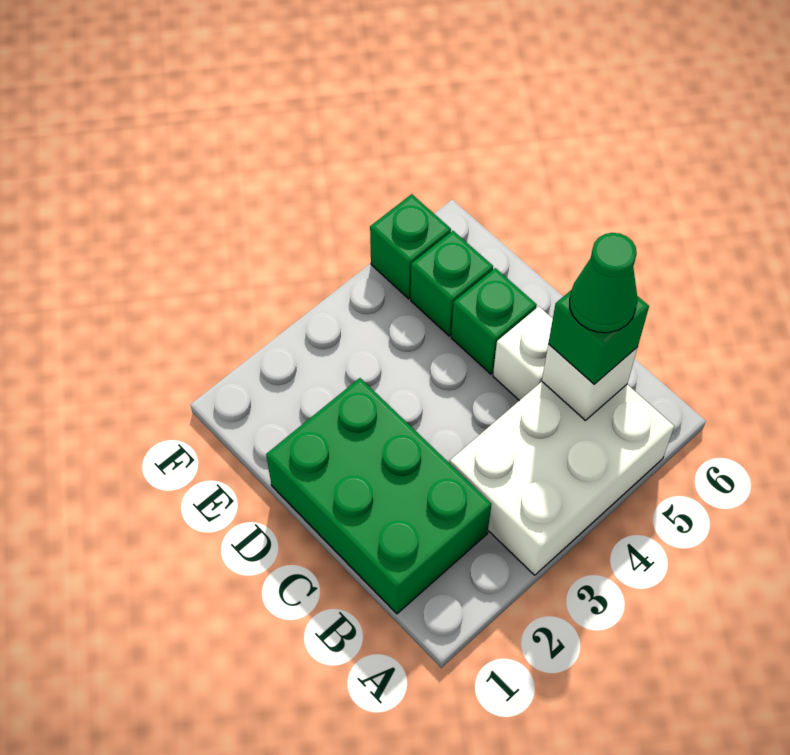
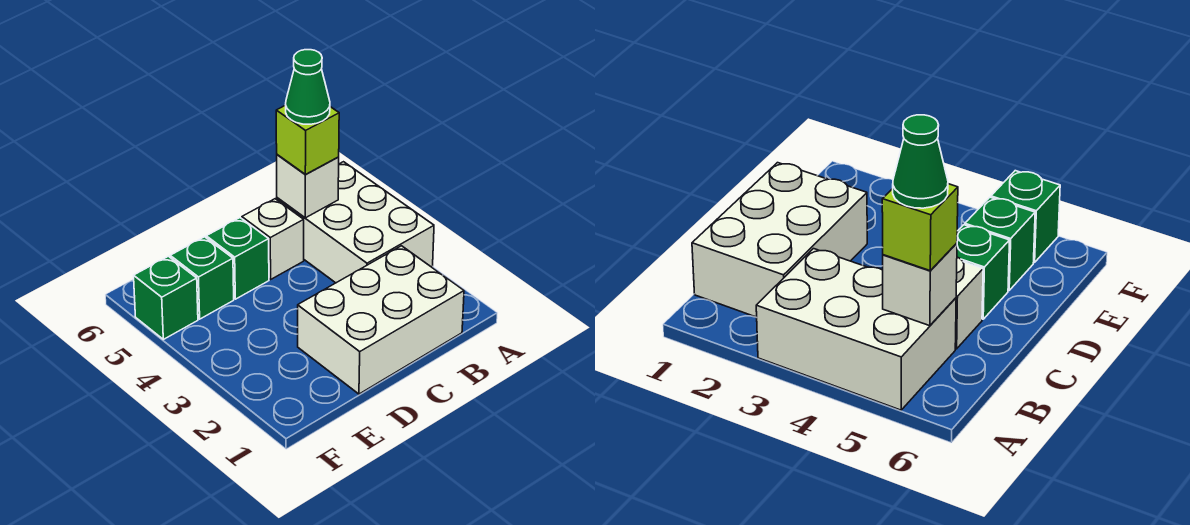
green 2x3 brick [266,378,491,614] -> white 2x3 brick [298,246,464,394]
green 1x1 brick [548,291,649,384] -> lime 1x1 brick [276,105,339,174]

